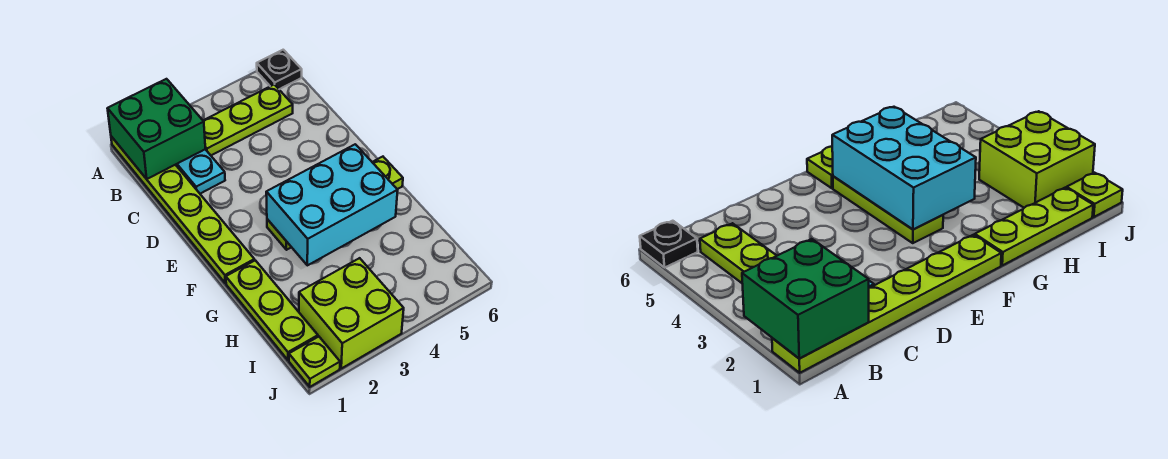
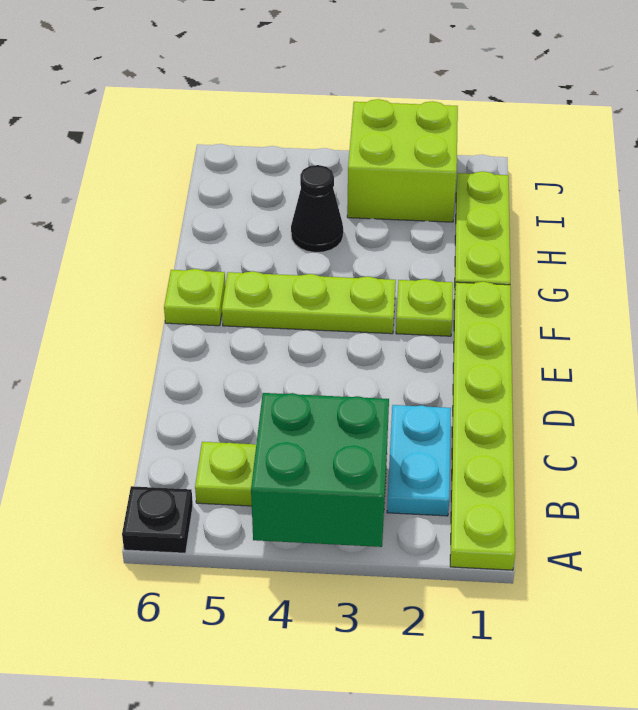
green 2x2 brick [107,79,205,179] -> green 2x2 brick moved to [251,393,389,547]
cyan 2x3 brick [266,144,398,265] -> none
none -> black 1x1 cone [291,165,343,253]
lime 1x1 plate [289,337,340,387] -> lime 1x1 plate moved to [396,279,453,336]

